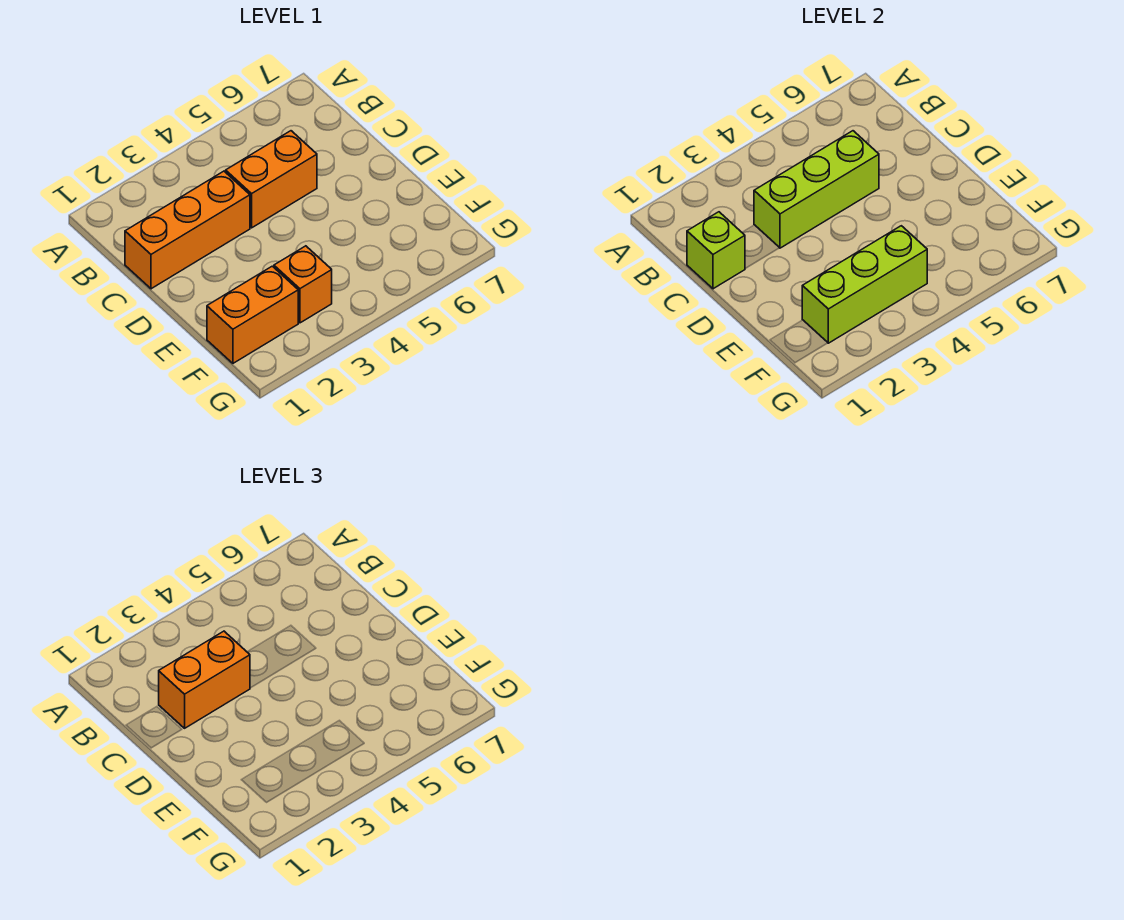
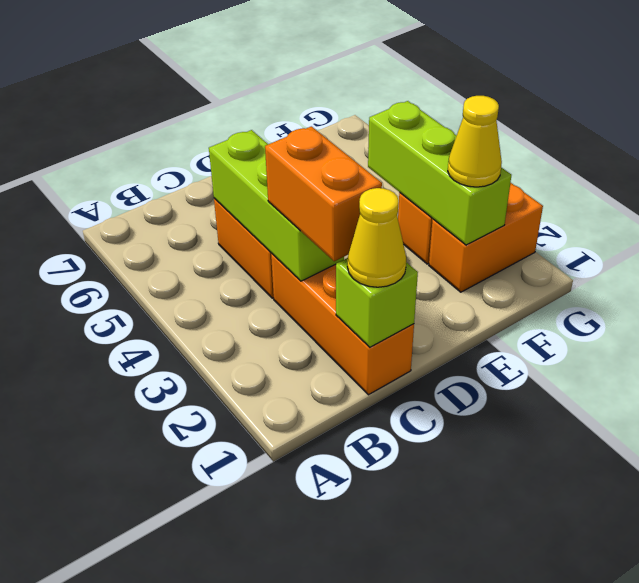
none -> yellow 1x1 cone [347,188,406,287]
orange 1x2 brick [207,266,298,363] -> orange 1x2 brick turned to [429,183,543,292]
none -> yellow 1x1 cone [448,96,502,187]

